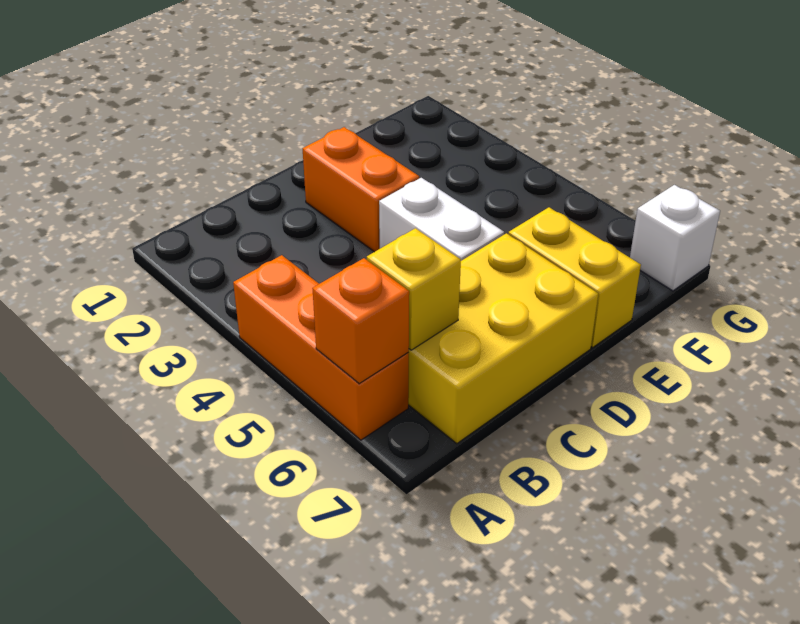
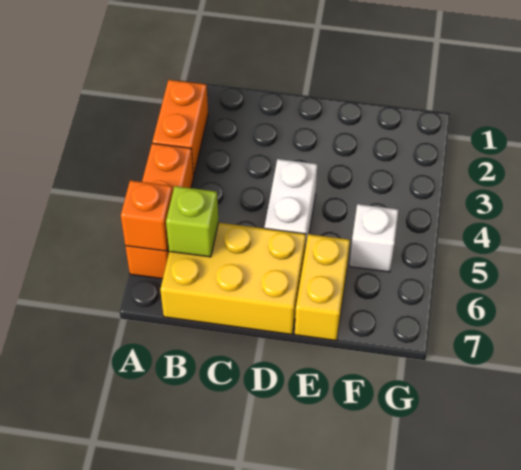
yellow 1x1 brick [367,228,461,350] -> lime 1x1 brick [166,186,218,257]
orange 1x2 brick [303,127,419,252] -> orange 1x2 brick moved to [152,80,208,177]
white 1x1 brick [630,185,720,291] -> white 1x1 brick moved to [349,204,398,272]

